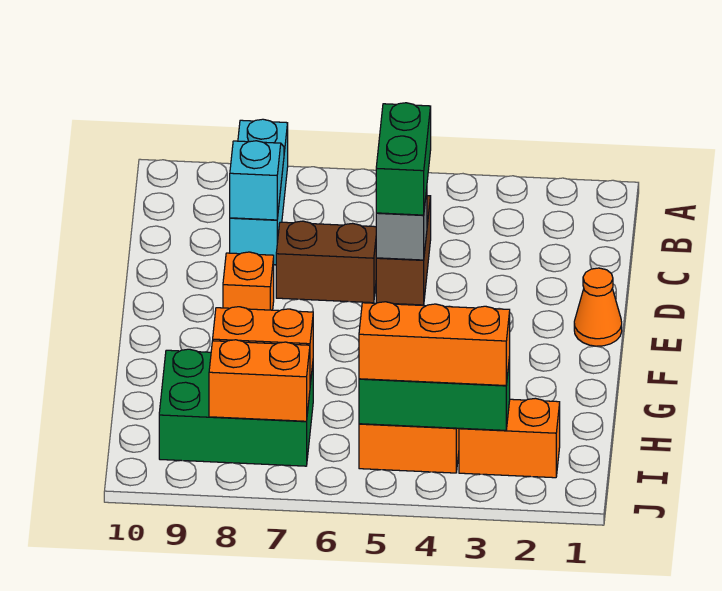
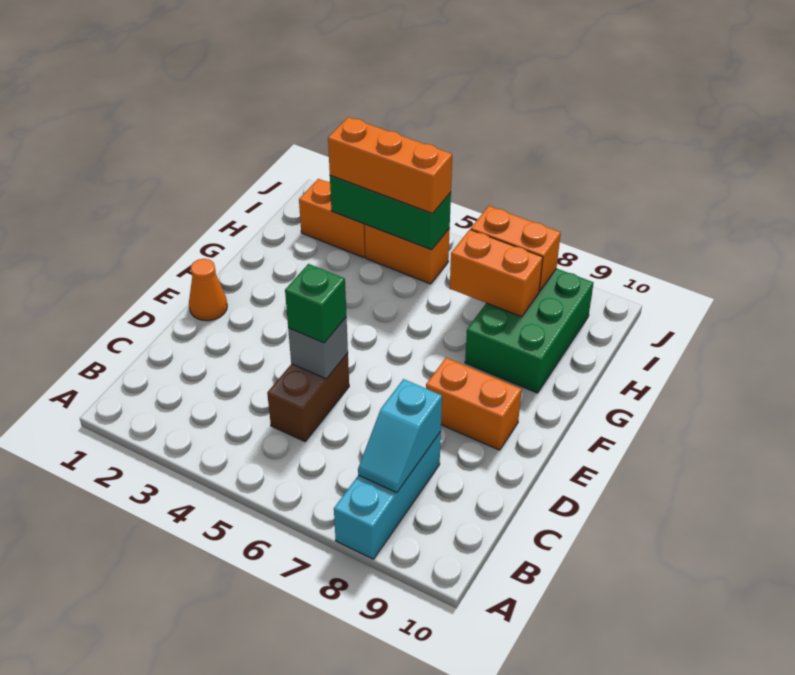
green 1x2 brick [376,103,431,215] -> green 1x1 brick [285,264,346,343]
brown 1x2 brick [276,221,376,303] -> none
orange 1x1 brick [223,252,274,310] -> orange 1x2 brick [426,358,522,450]
green 2x3 brick [159,349,313,466] -> green 2x3 brick turned to [465,268,593,393]

